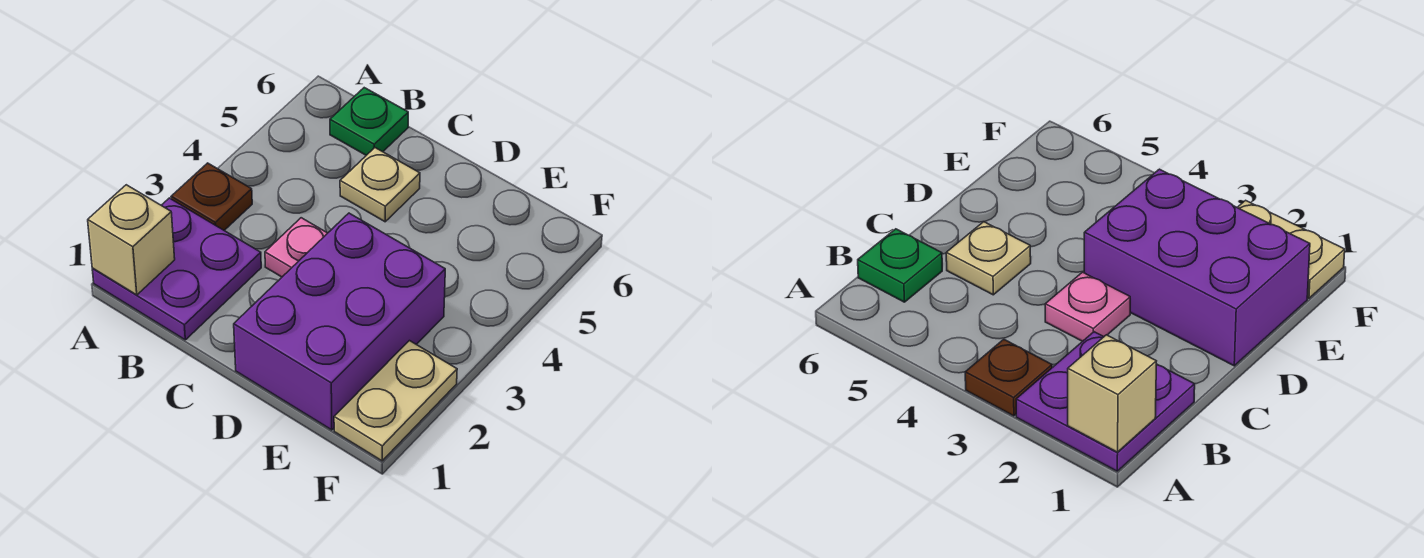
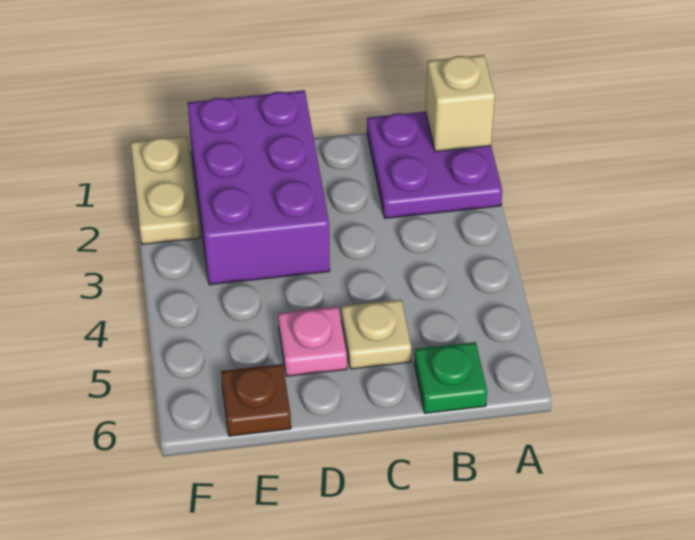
brown 1x1 plate [171,163,252,230] -> brown 1x1 plate moved to [221,364,291,436]
pink 1x1 plate [265,218,327,277] -> pink 1x1 plate moved to [278,307,347,376]

